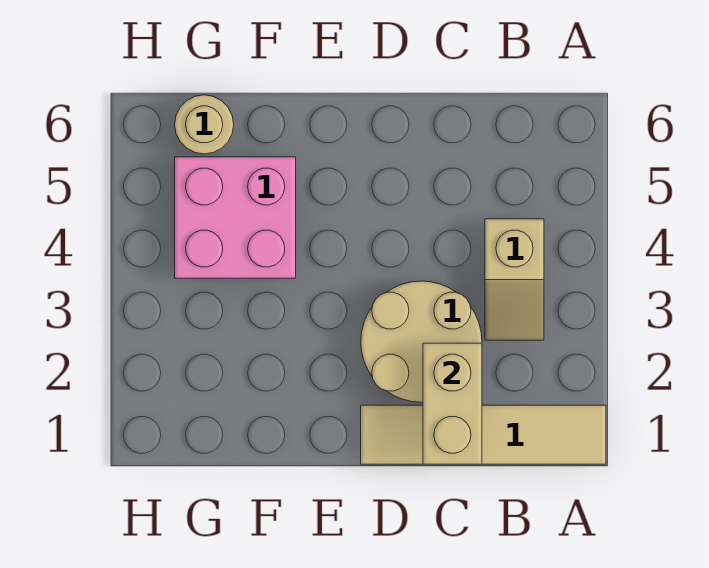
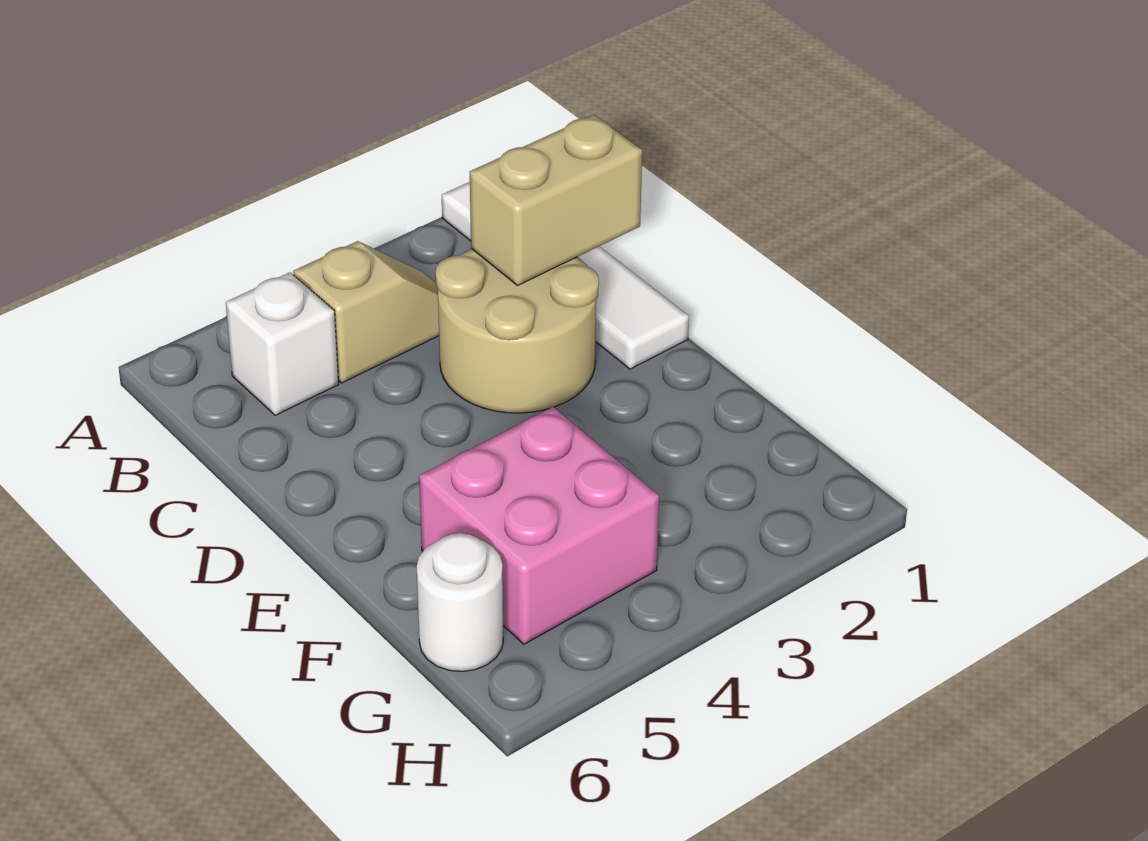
tan 1x4 tile [361,405,606,464] -> white 1x4 tile [442,182,689,369]
none -> white 1x1 brick [226,273,339,415]
tan 1x1 round brick [175,95,234,154] -> white 1x1 round brick [417,533,503,671]

